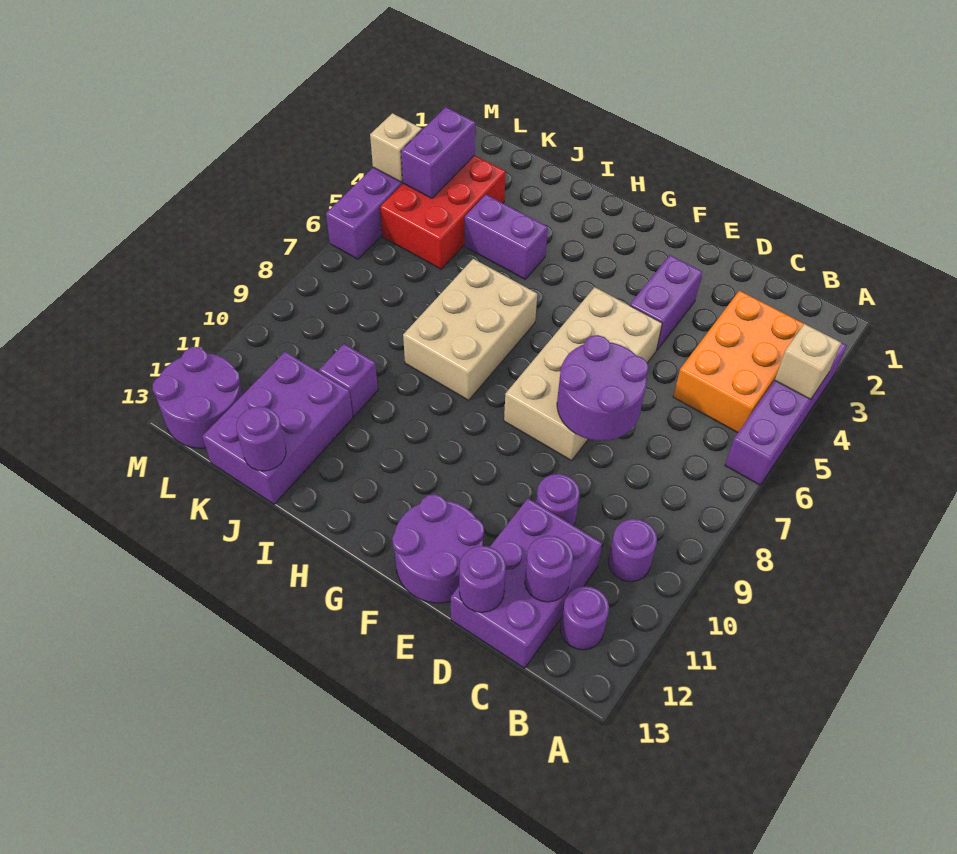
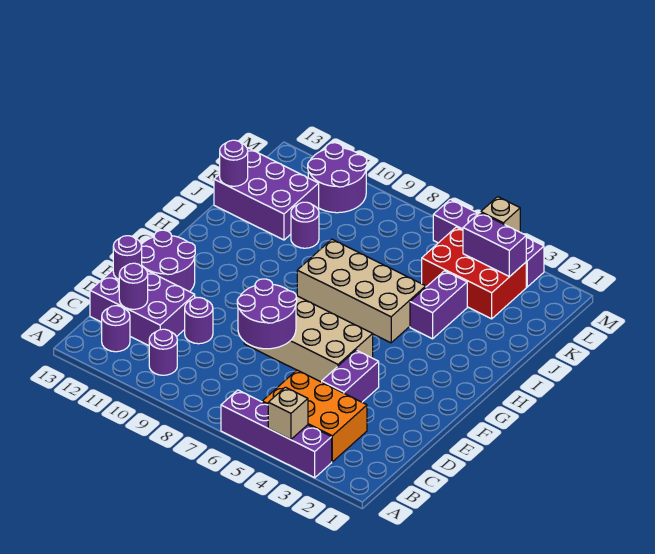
purple 1x2 brick [630,255,702,350] -> purple 1x2 brick turned to [322,350,379,402]
tan 2x3 brick [403,259,537,400] -> tan 2x4 brick [297,239,426,343]
purple 1x1 brick [319,344,378,416] -> purple 1x1 round brick [291,202,319,248]
purple 2x2 round brick [152,347,243,448] -> purple 2x2 round brick moved to [308,143,367,213]

